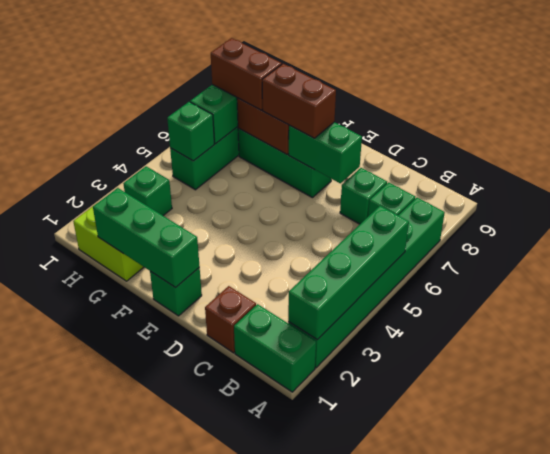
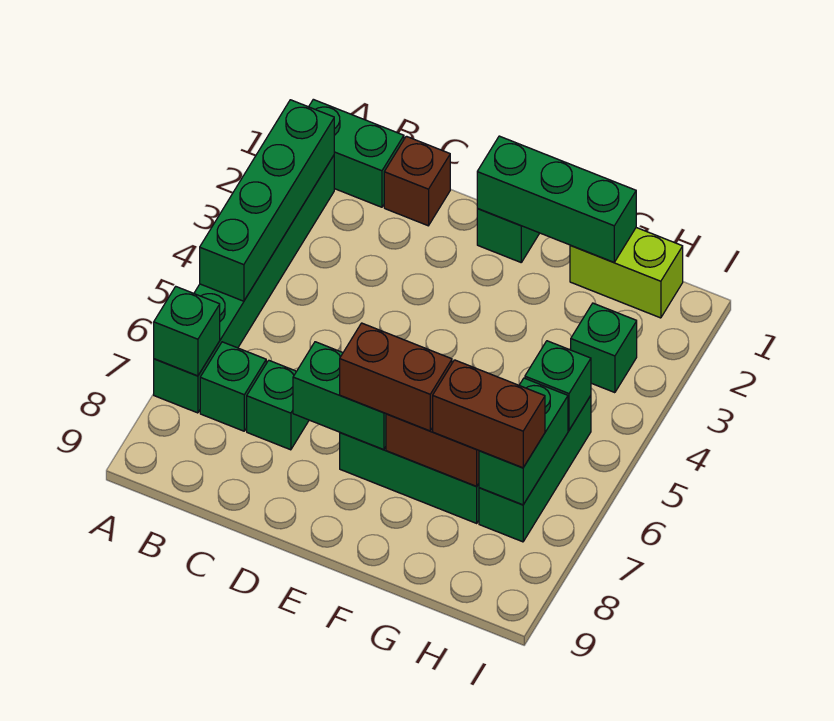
none -> green 1x1 brick [154,287,220,376]

